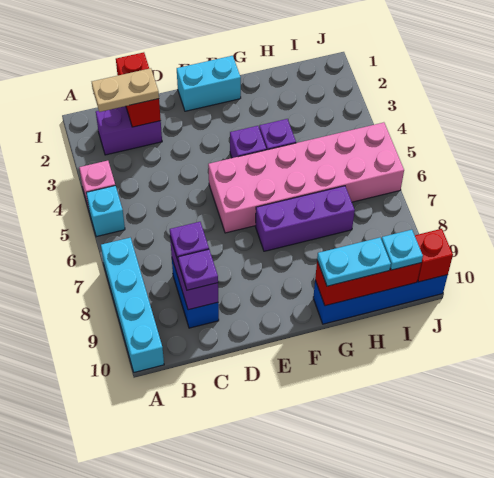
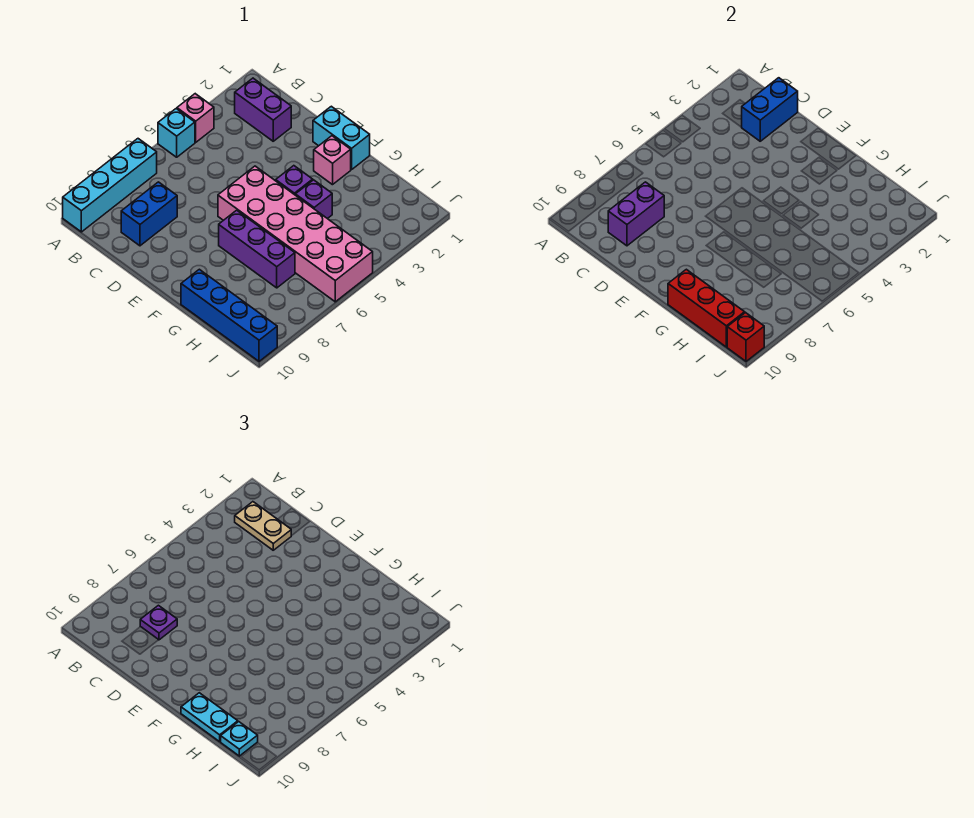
red 1x2 brick [116,52,161,127] -> blue 1x2 brick [742,78,798,141]
purple 1x1 plate [178,249,218,290] -> none
none -> pink 1x1 brick [314,136,351,185]

